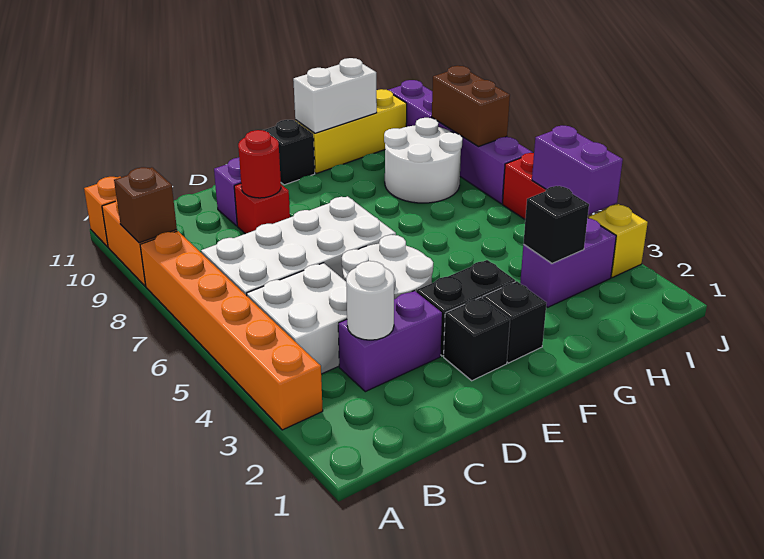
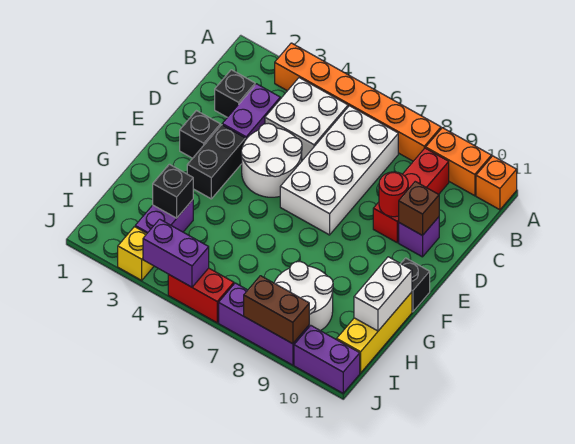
brown 1x1 brick [114,167,177,243] -> brown 1x1 brick moved to [399,182,439,235]
white 1x1 round brick [346,261,394,340] -> none
red 1x1 brick [234,183,290,234] -> red 1x3 brick [373,148,449,243]
black 1x1 brick [483,281,546,363] -> black 1x1 brick moved to [215,70,255,117]

